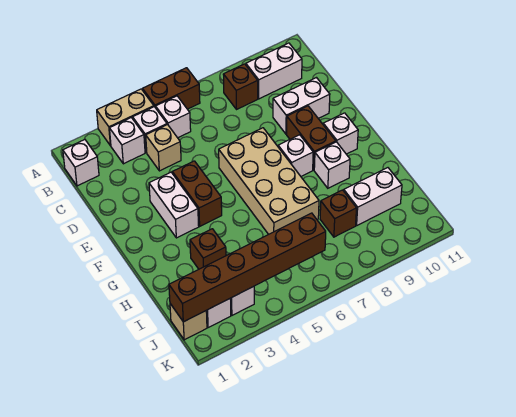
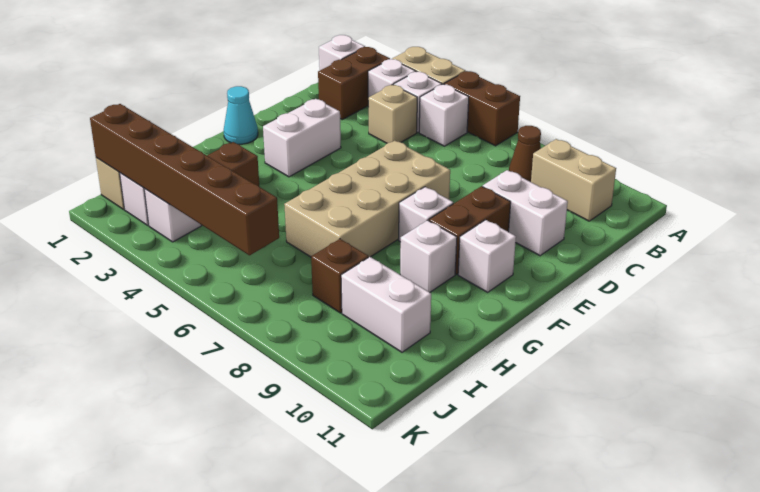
brown 1x1 brick [223,64,258,109] -> brown 1x1 cone [509,126,541,182]
white 1x2 brick [246,43,302,99] -> tan 1x2 brick [531,139,616,221]
brown 1x2 brick [172,161,222,226] -> brown 1x2 brick moved to [318,47,390,120]
none -> cyan 1x1 cone [224,86,258,144]

